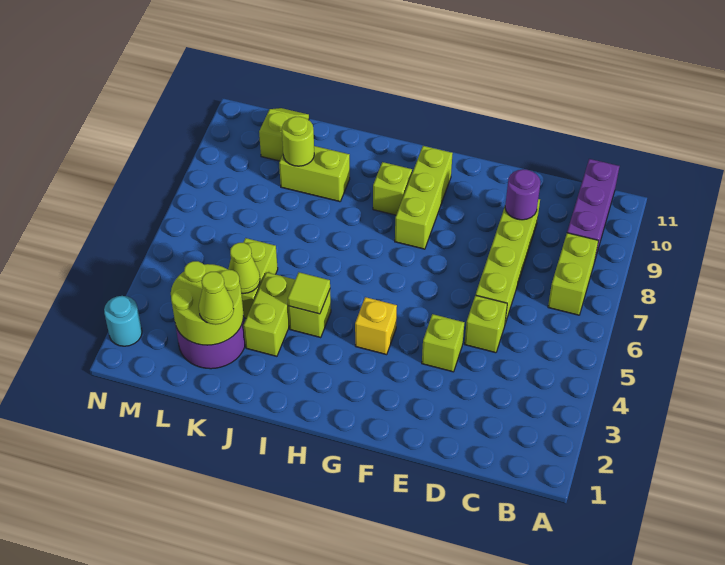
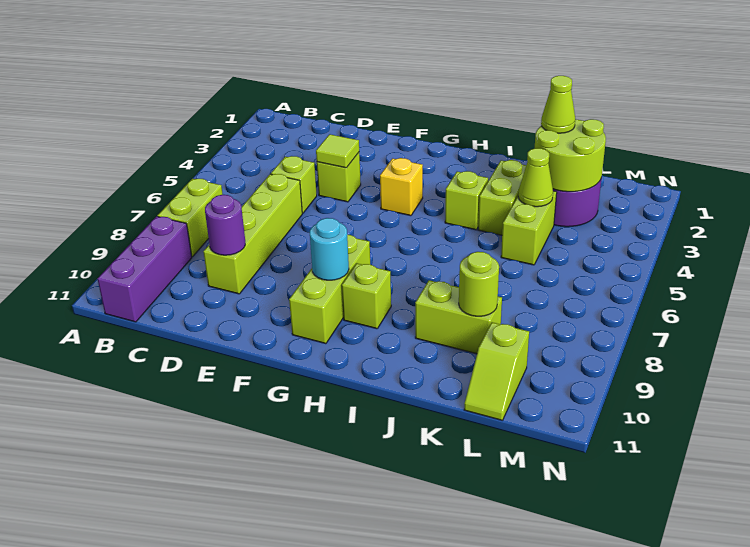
lime 1x1 tile [288,272,330,314] -> lime 1x1 tile moved to [316,134,359,168]
cyan 1x1 round brick [104,296,142,346] -> cyan 1x1 round brick moved to [310,218,349,280]

